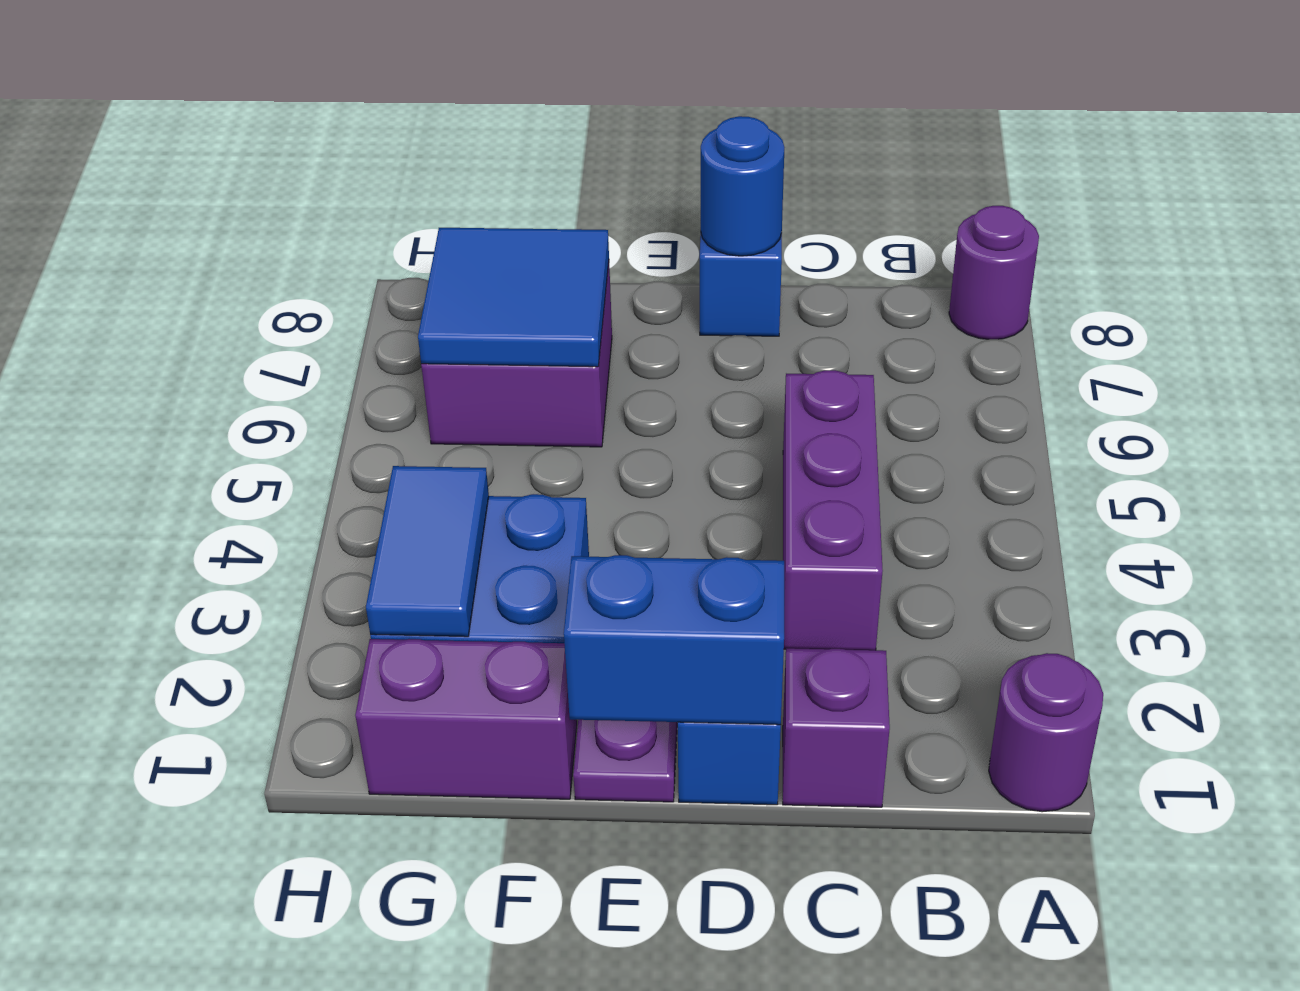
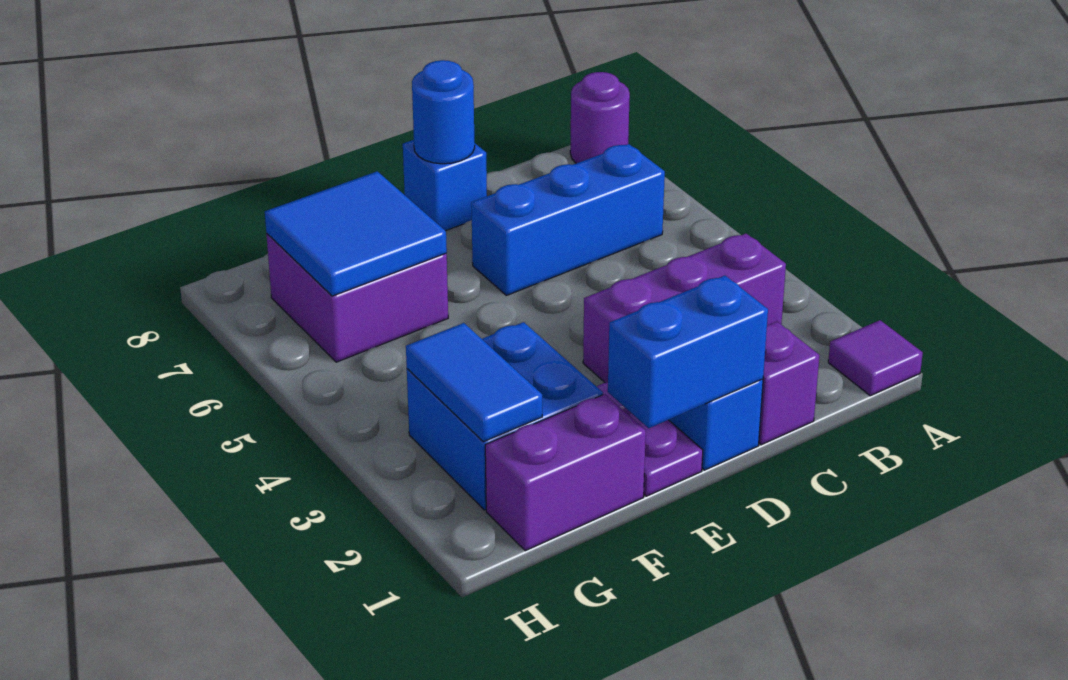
purple 1x1 round brick [989,653,1103,812] -> purple 1x1 tile [828,320,923,396]
none -> blue 1x3 brick [471,144,665,296]
purple 1x3 brick [783,370,883,650] -> purple 1x3 brick turned to [583,234,786,383]

